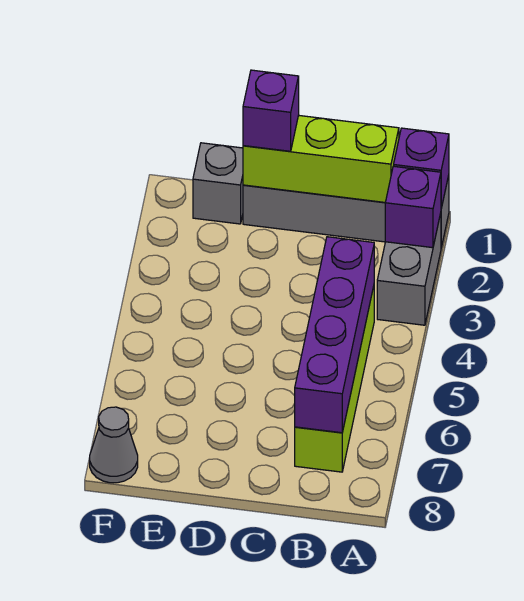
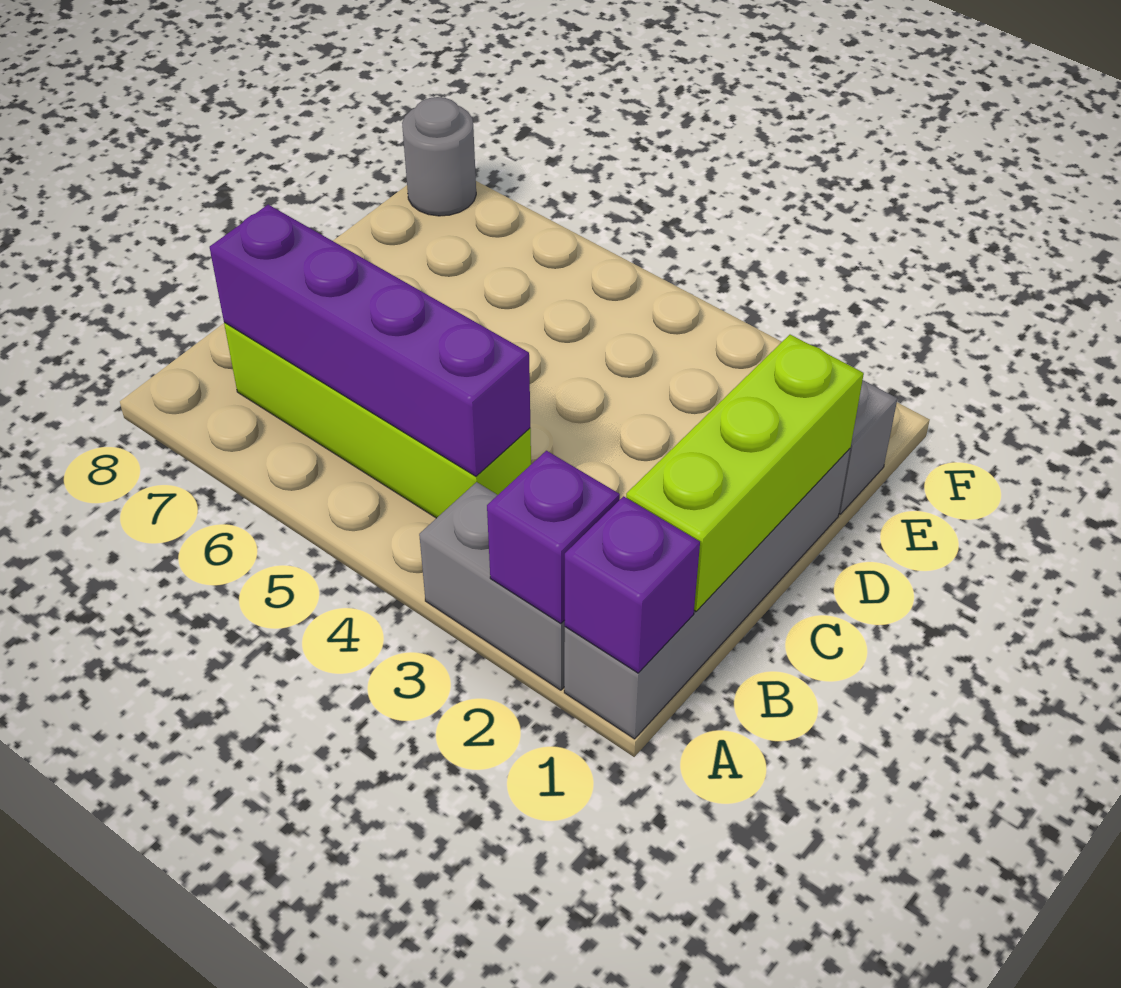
purple 1x1 brick [243,70,299,151] -> none
grey 1x1 cone [90,407,138,483] -> grey 1x1 round brick [402,97,476,216]

